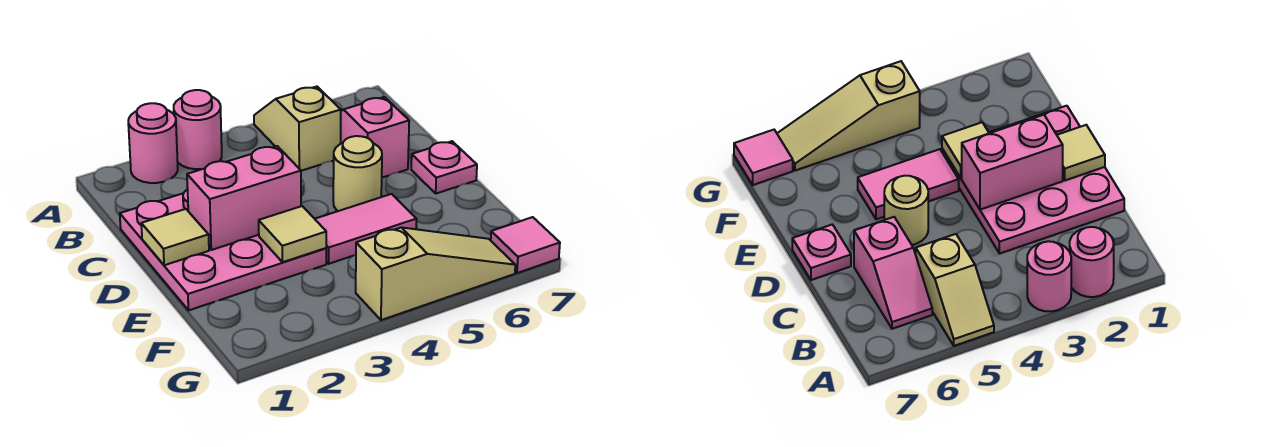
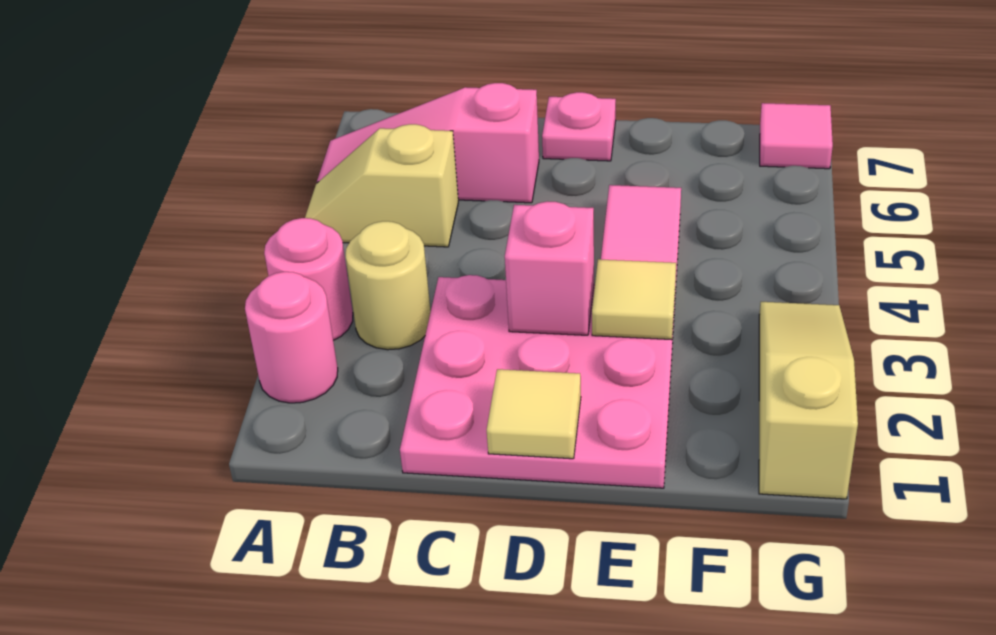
pink 1x2 slope [341,97,409,178] -> pink 1x3 slope [317,83,539,203]
pink 1x2 brick [187,146,301,250] -> pink 1x1 brick [505,201,594,335]
tan 1x1 round brick [333,136,382,211] -> tan 1x1 round brick moved to [346,221,431,350]
tan 1x3 slope [356,227,515,320] -> tan 1x3 slope moved to [759,302,858,499]

